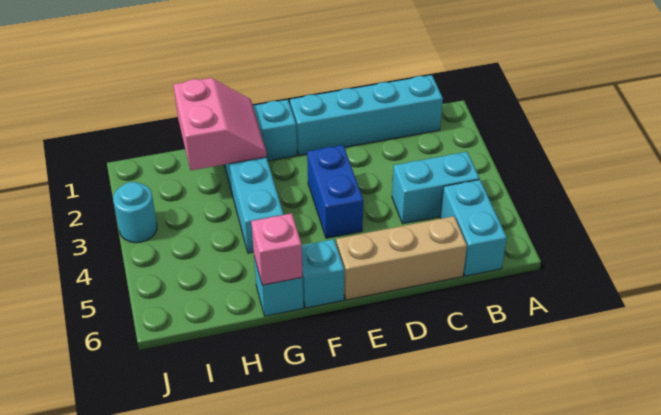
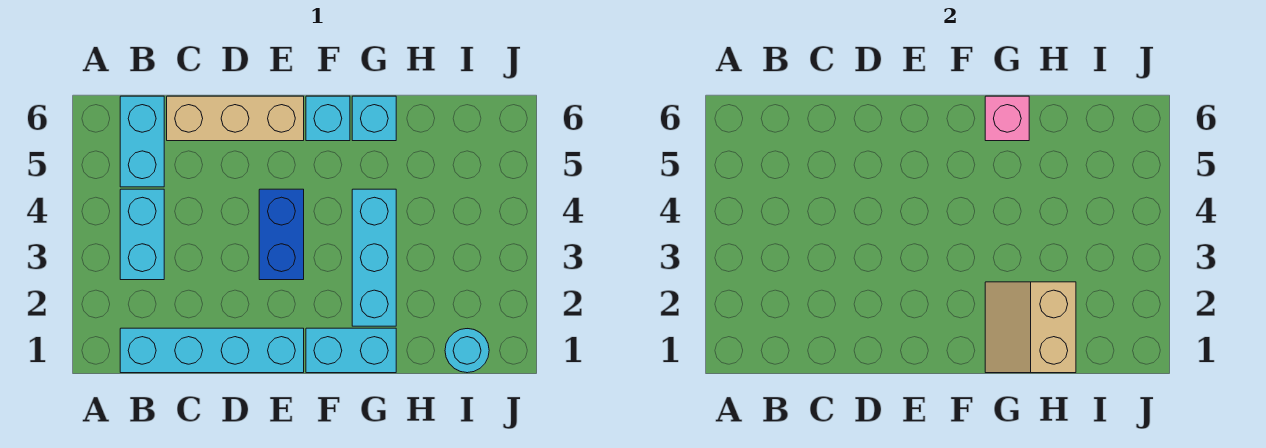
cyan 1x2 brick [392,152,480,224] -> cyan 1x2 brick turned to [120,189,164,280]
pink 2x2 slope [173,78,267,170] -> tan 2x2 slope [985,282,1076,373]
cyan 1x1 round brick [113,182,157,243] -> cyan 1x1 round brick moved to [445,329,489,373]

